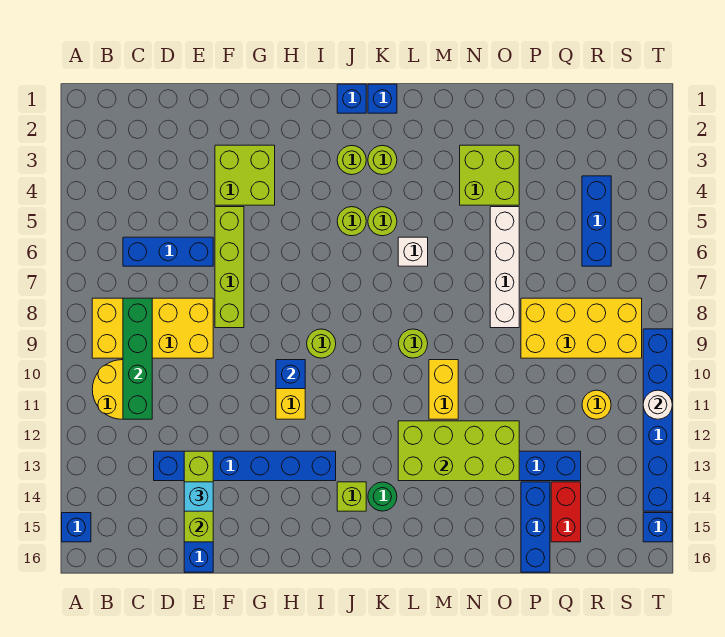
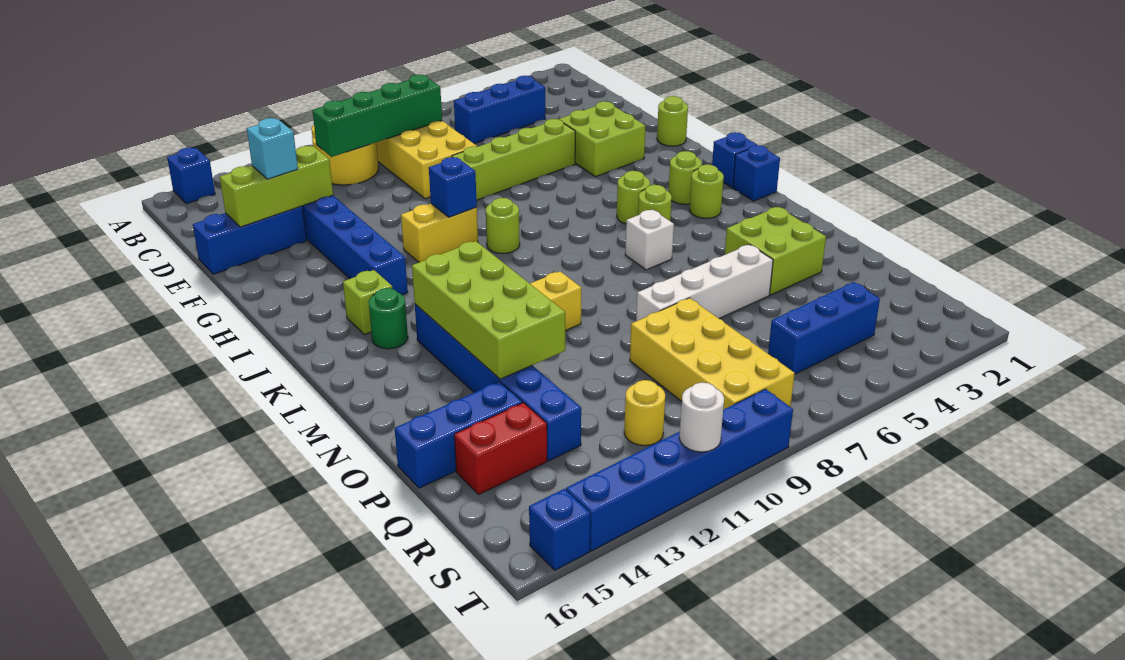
blue 1x3 brick [123,237,213,266] -> blue 1x3 brick turned to [454,76,545,144]
lime 1x1 round brick [398,329,428,358] -> lime 1x1 round brick moved to [657,96,688,146]

